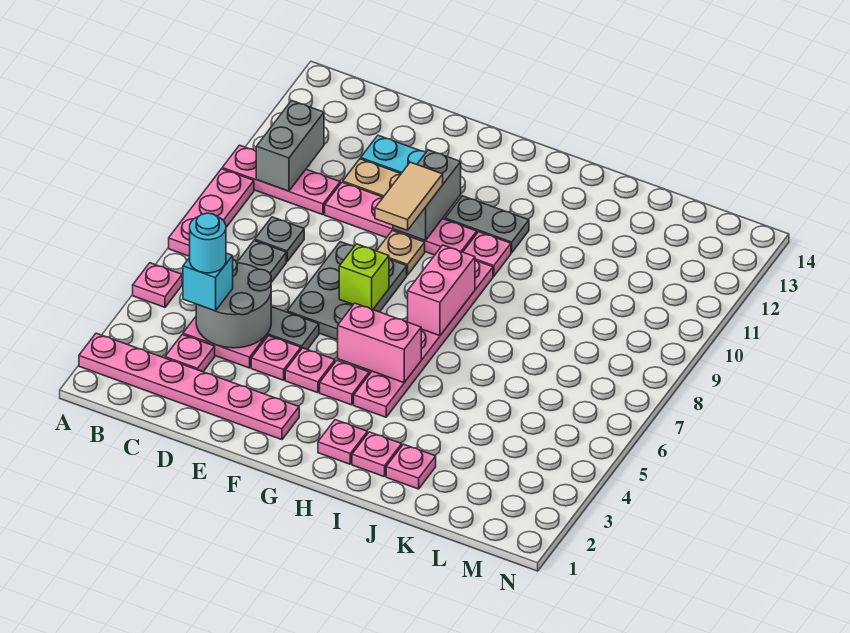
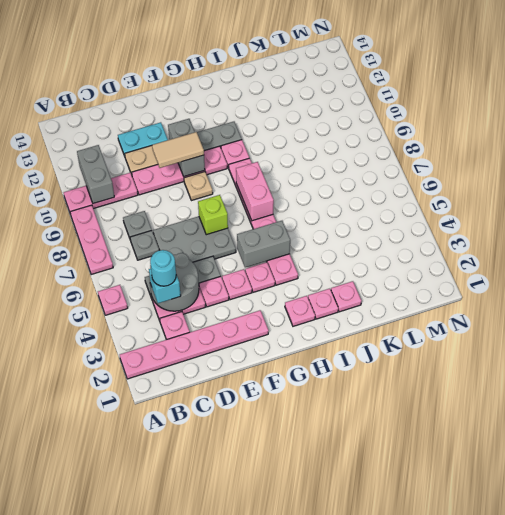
grey 2x3 plate [287,242,407,340] -> grey 2x3 plate turned to [153,216,236,262]
tan 1x2 tile [375,162,443,230] -> tan 1x2 tile turned to [152,132,204,168]
pink 1x2 brick [338,303,421,383] -> grey 1x2 brick [237,221,290,267]

